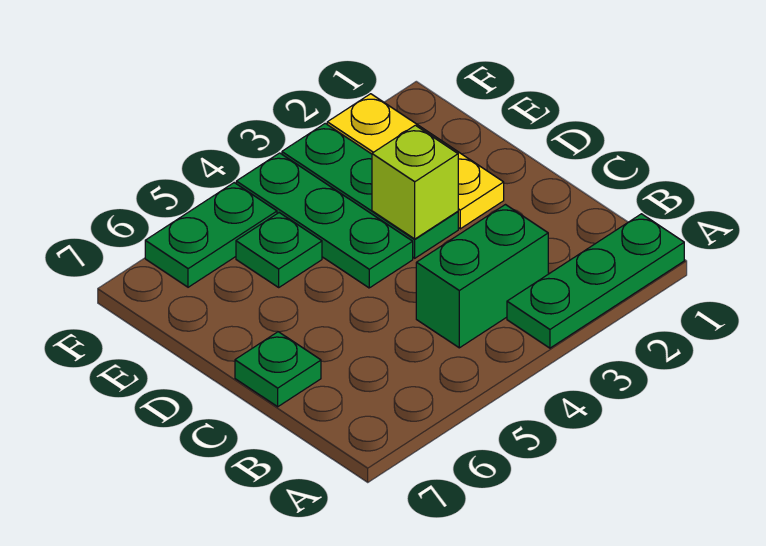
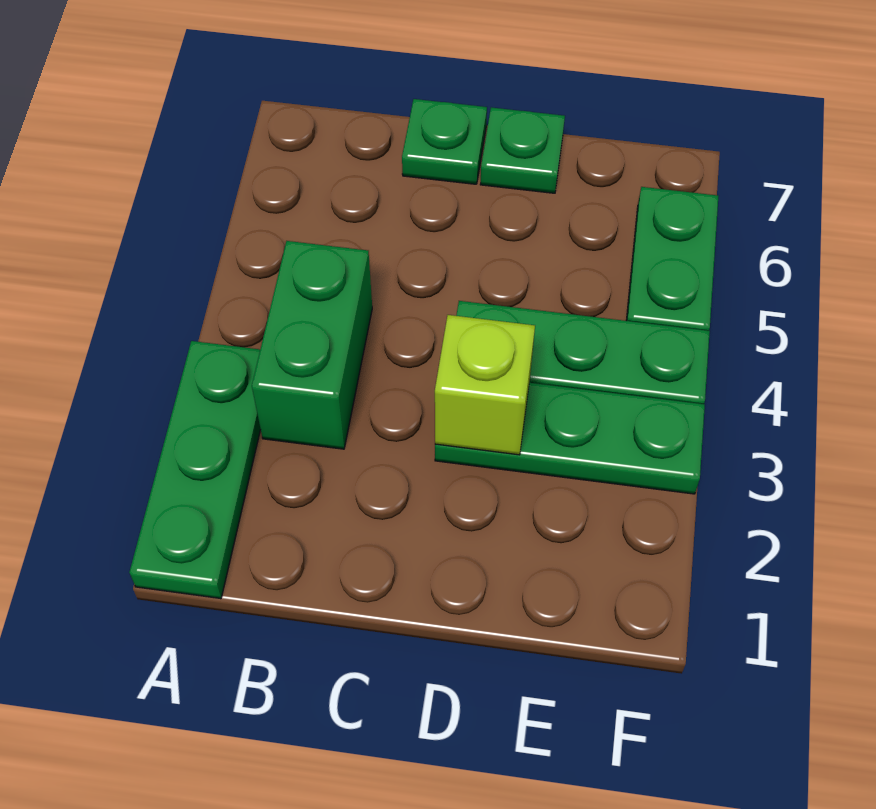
yellow 1x3 plate [327,94,504,229] -> none
green 1x1 plate [236,213,322,287] -> green 1x1 plate moved to [480,107,565,193]

